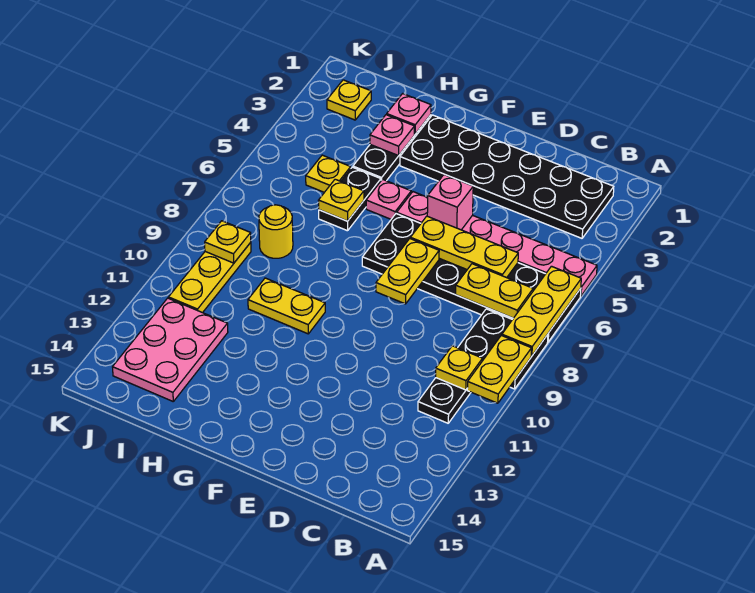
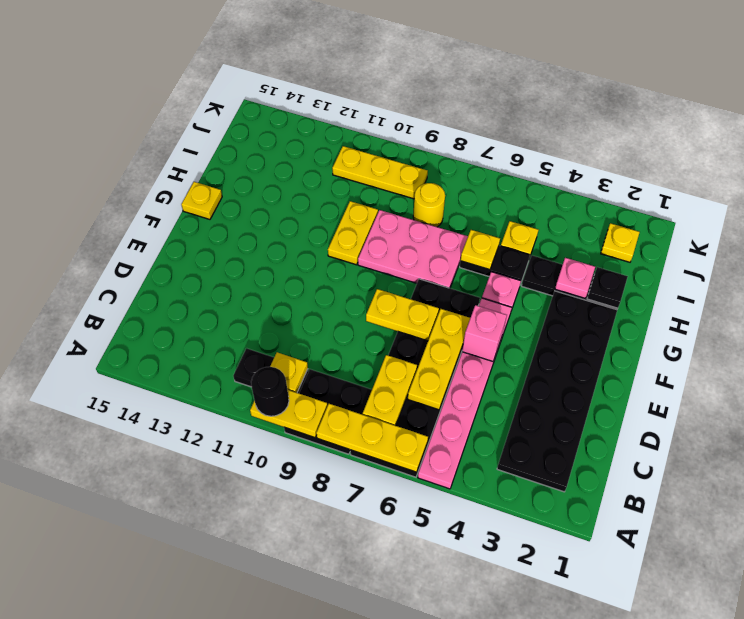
none -> black 1x1 round brick [251,367,289,416]
pink 1x1 plate [387,94,431,134] -> black 1x1 plate [587,267,628,308]
pink 2x3 plate [113,298,228,401] -> pink 2x3 plate moved to [358,210,468,288]
yellow 1x1 plate [205,221,251,263] -> yellow 1x1 plate moved to [181,182,222,219]

